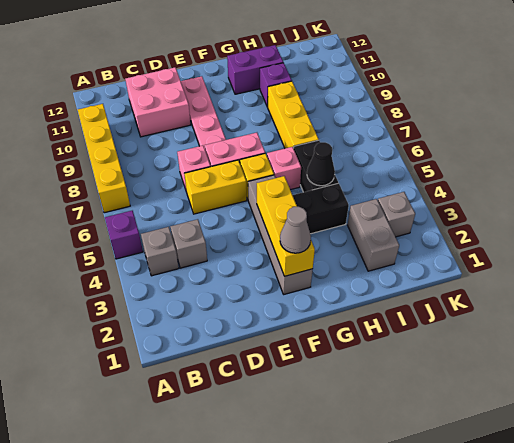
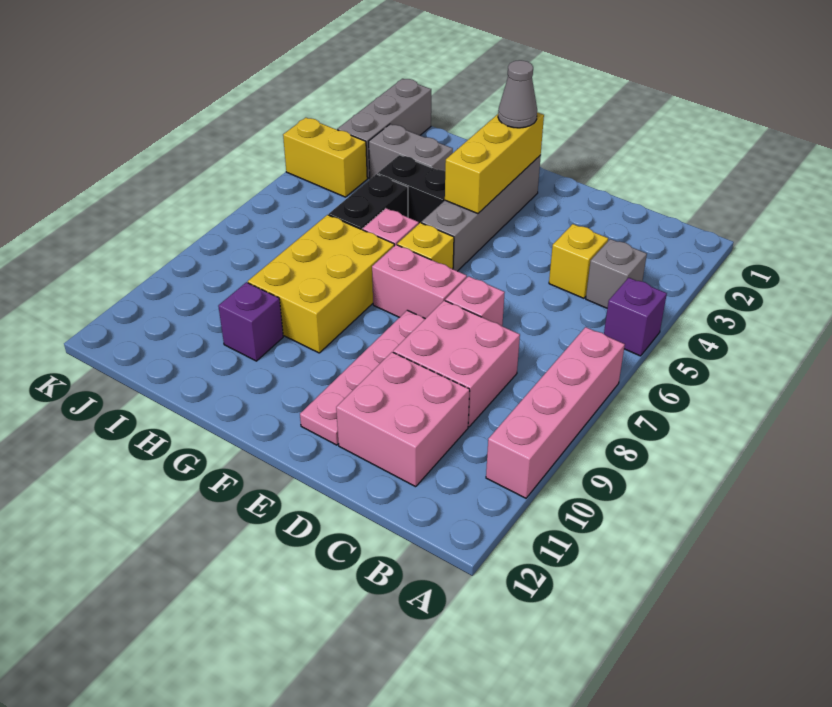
yellow 1x4 brick [78,104,130,213] -> pink 1x4 brick [486,327,625,498]
grey 1x1 brick [170,219,207,268] -> yellow 1x1 brick [549,224,608,298]
none -> pink 2x2 brick [393,300,520,427]
yellow 1x2 brick [184,160,247,214] -> yellow 1x2 brick moved to [283,118,367,197]
purple 1x2 brick [227,45,283,94] -> none
black 1x1 cone [307,142,335,186] -> none
yellow 1x3 brick [268,81,319,148] -> yellow 2x3 brick [248,215,394,353]
grey 1x2 brick [348,199,399,271] -> grey 1x2 brick turned to [369,124,453,179]
grey 1x1 brick [378,192,415,237] -> grey 1x3 brick [337,79,431,178]

